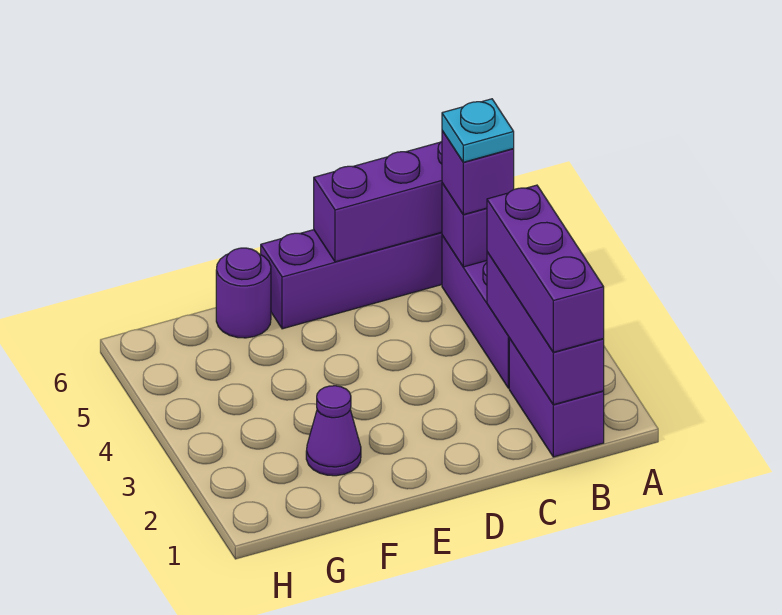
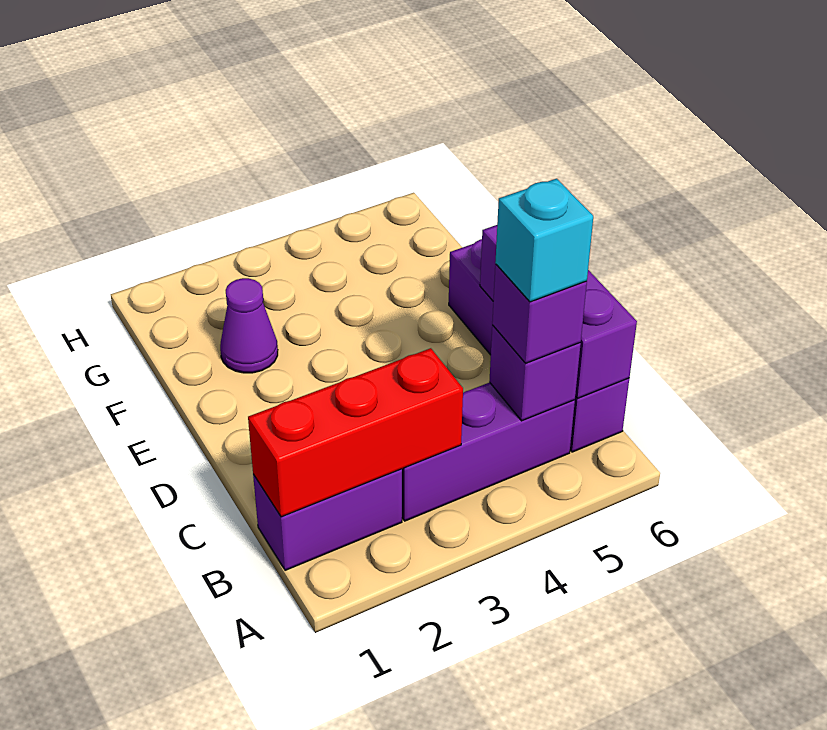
purple 1x3 brick [487,252,604,405] -> red 1x3 brick [248,348,463,517]
purple 1x3 brick [487,185,604,352] -> none
cyan 1x1 plate [442,99,514,162] -> cyan 1x1 brick [495,179,593,302]
purple 1x1 round brick [216,248,271,338] -> none

